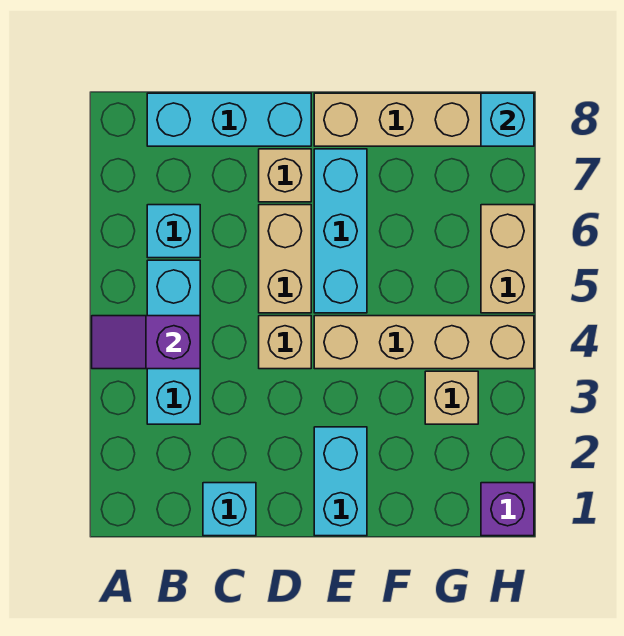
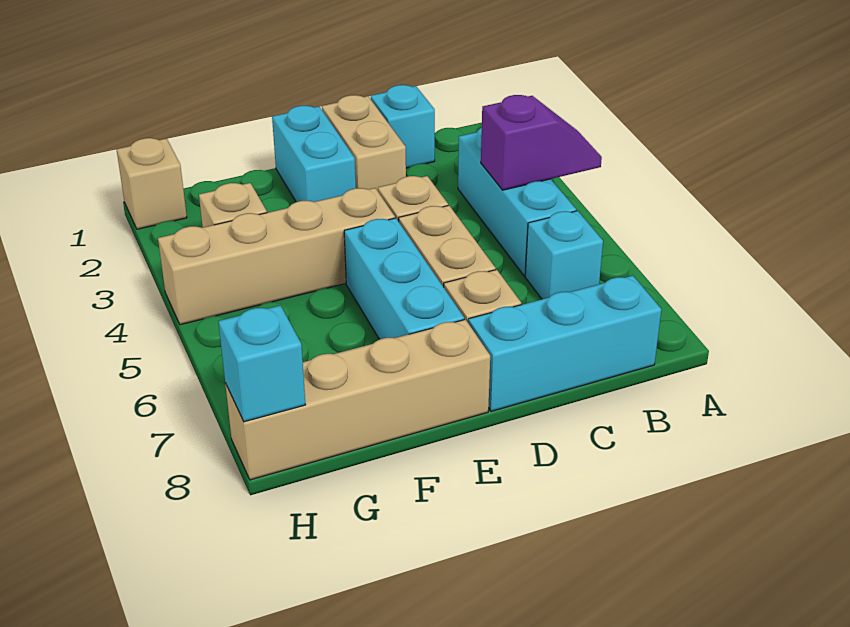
purple 1x1 brick [481,483,534,536] -> tan 1x1 brick [116,138,187,229]
tan 1x2 brick [481,205,534,313] -> tan 1x2 brick moved to [322,95,406,191]

